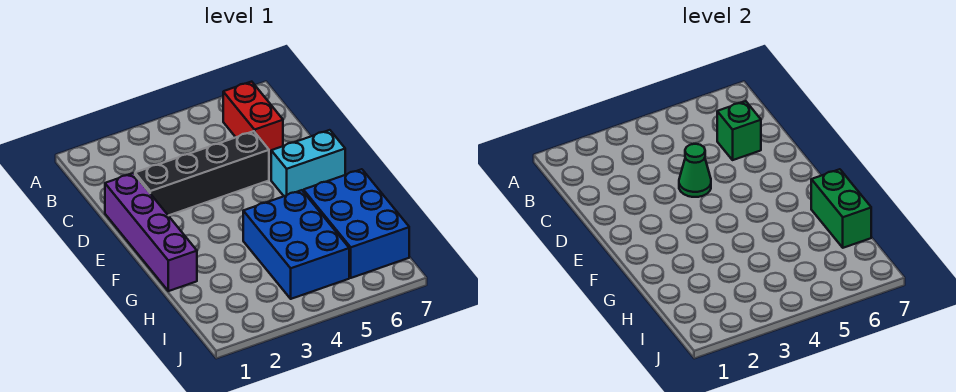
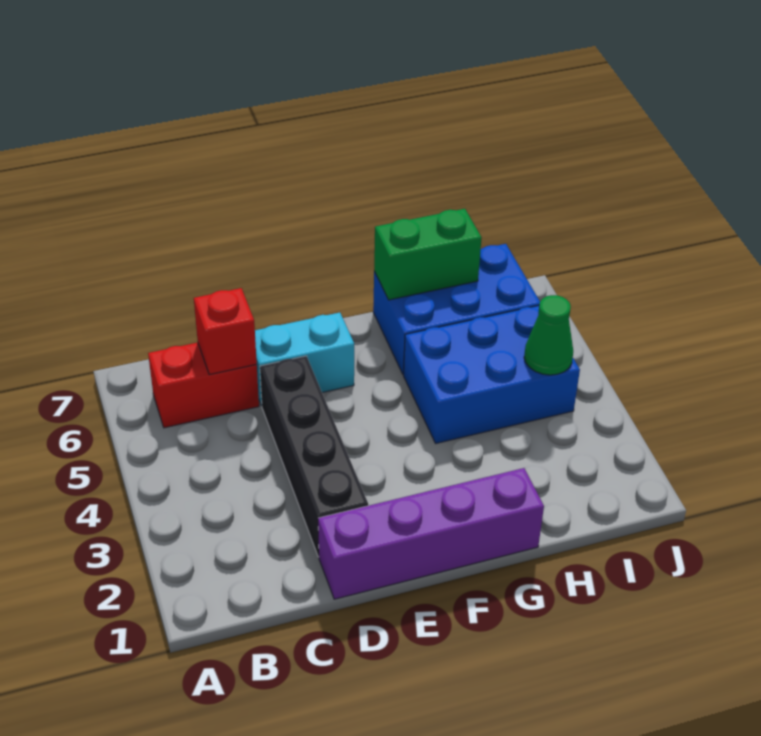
green 1x1 brick [717,101,761,160] -> red 1x1 brick [194,288,257,375]
green 1x1 cone [679,144,711,197] -> green 1x1 cone moved to [524,295,573,375]
cyan 1x2 brick [271,130,345,196] -> cyan 1x2 brick turned to [255,313,354,406]

